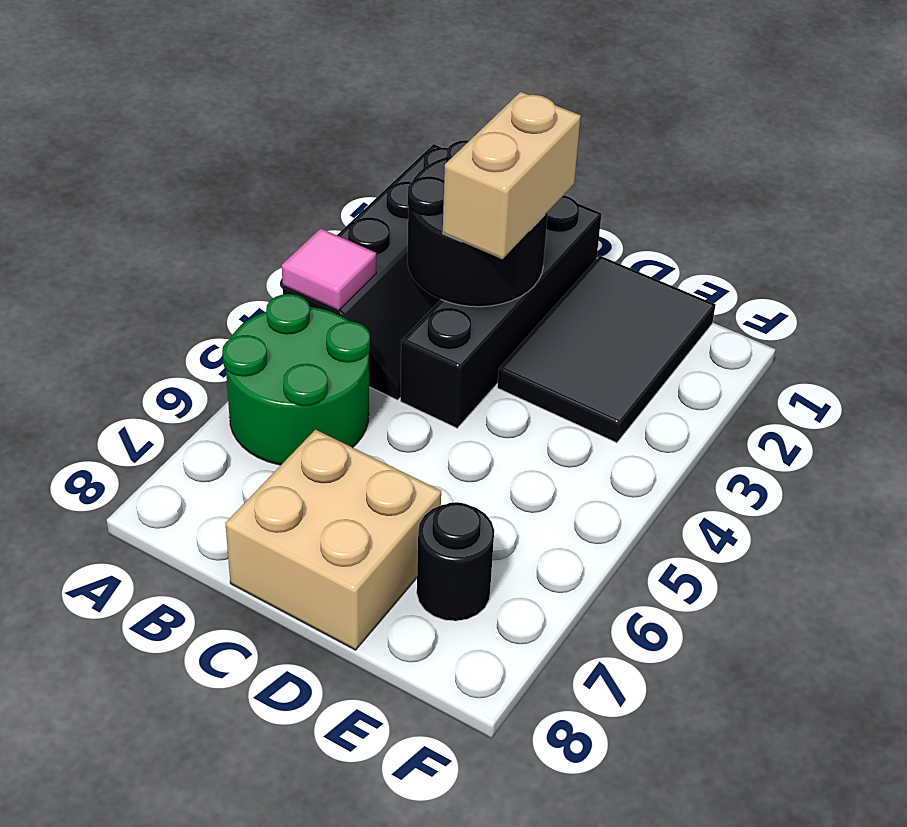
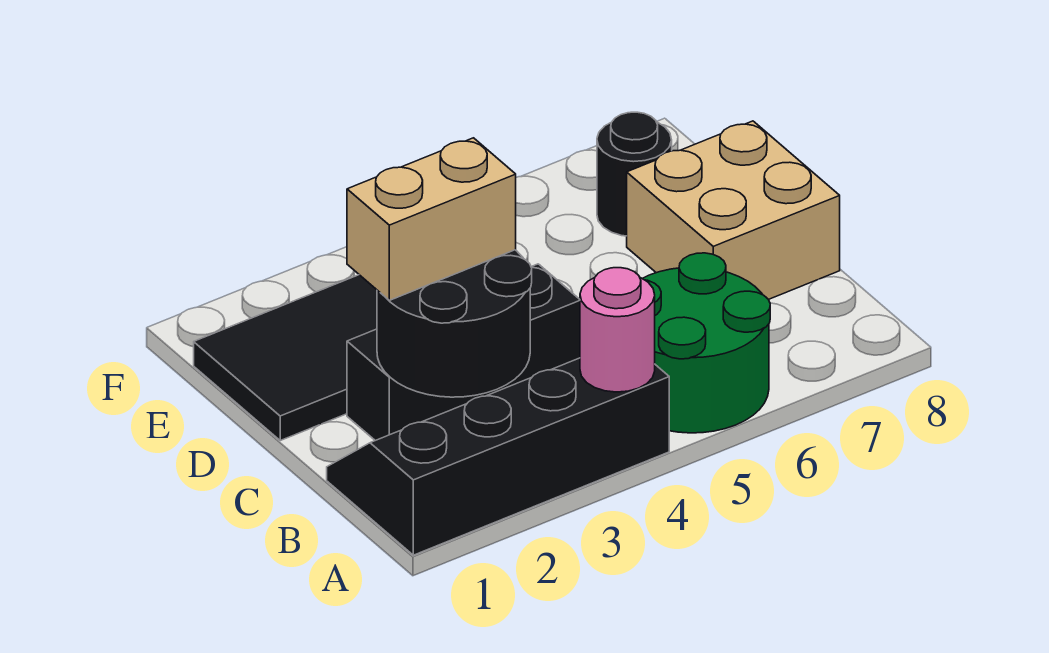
pink 1x1 tile [282,229,376,311] -> pink 1x1 round brick [580,268,655,392]
black 1x4 brick [400,195,601,428] -> black 1x3 brick [347,264,580,441]

